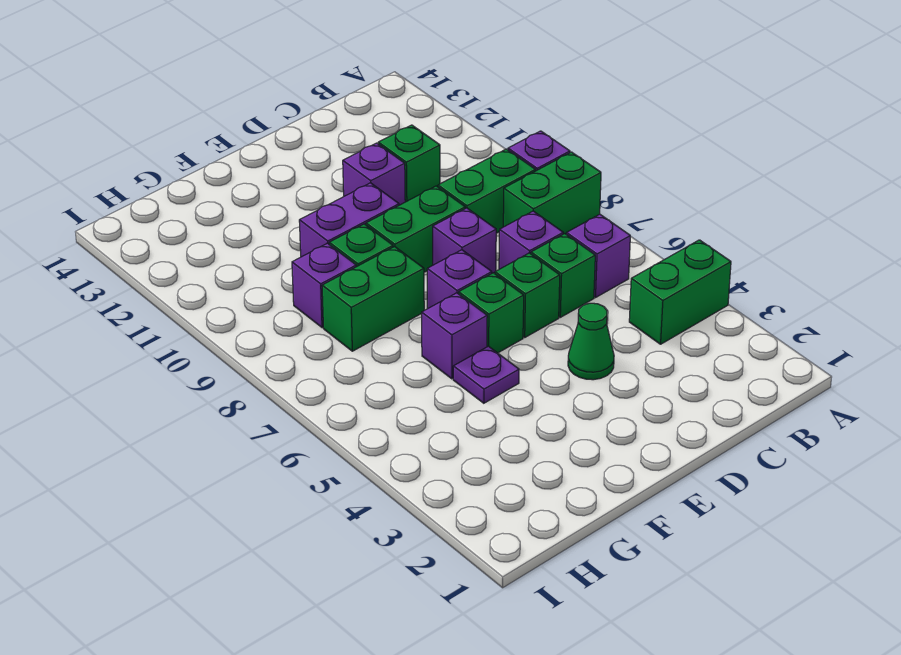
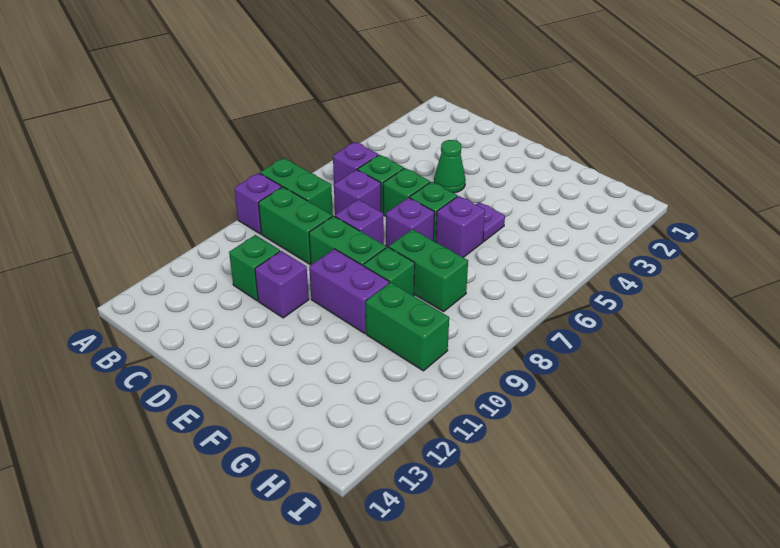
green 1x2 brick [629,240,731,344] -> green 1x2 brick moved to [366,282,449,371]
purple 1x1 brick [292,243,356,328] -> none

